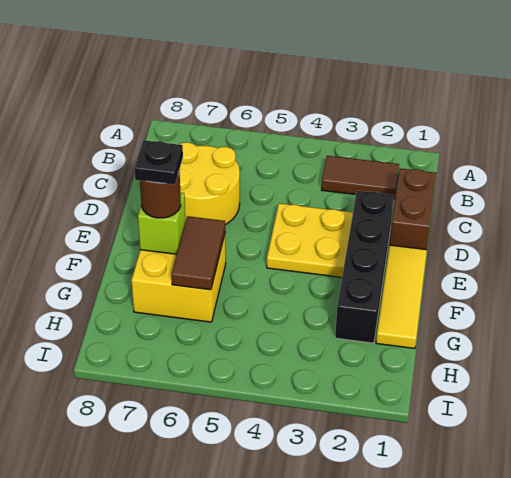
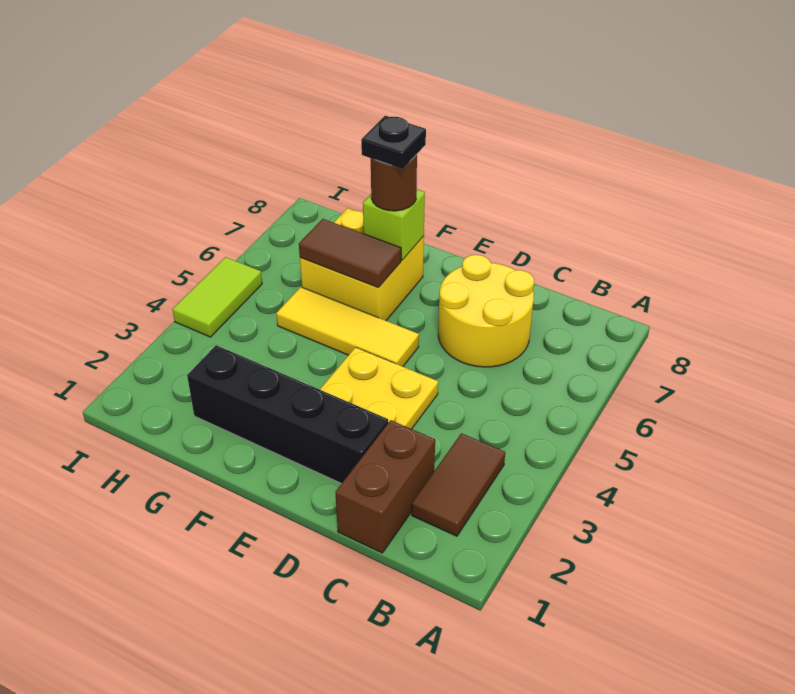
brown 1x2 brick [390,168,436,250] -> brown 1x2 brick turned to [335,420,435,553]
yellow 1x3 tile [376,245,427,349] -> yellow 1x3 tile moved to [276,287,419,366]
none -> lime 1x2 tile [173,257,262,337]

